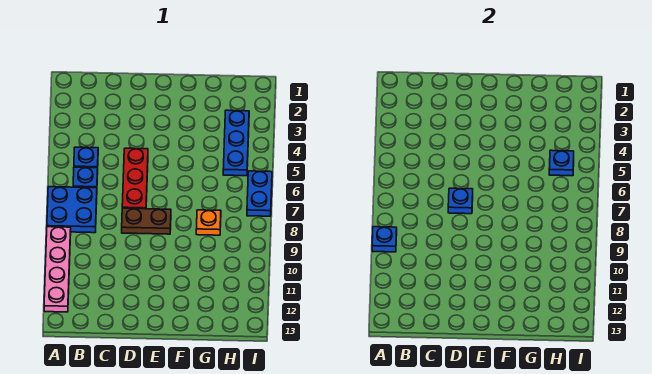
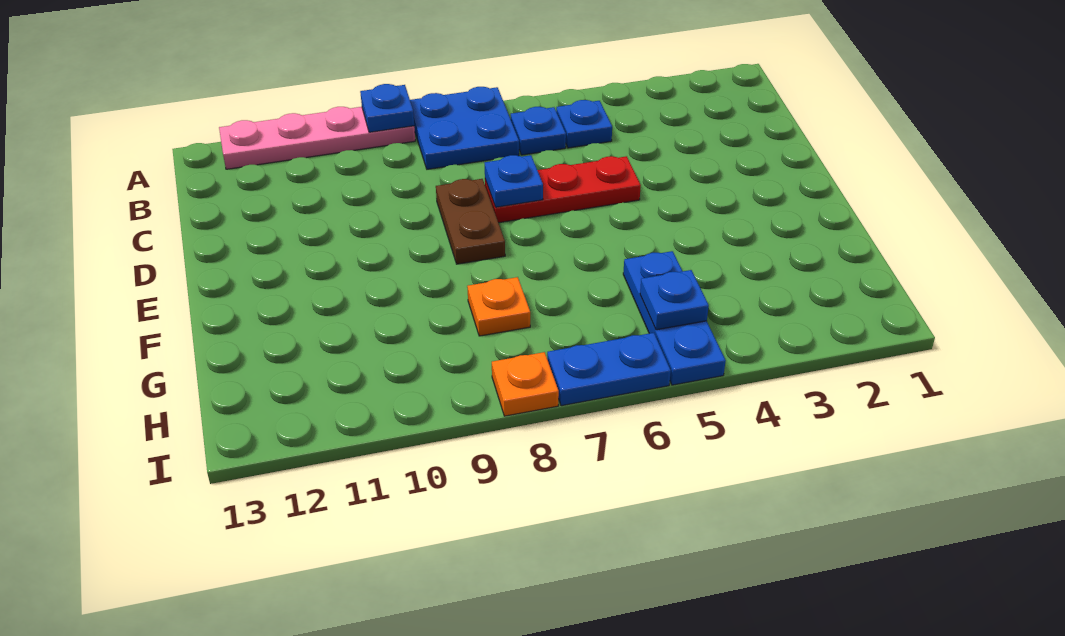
blue 1x3 plate [223,110,249,176] -> blue 1x3 plate turned to [623,251,726,385]
none -> orange 1x1 plate [492,352,559,416]

